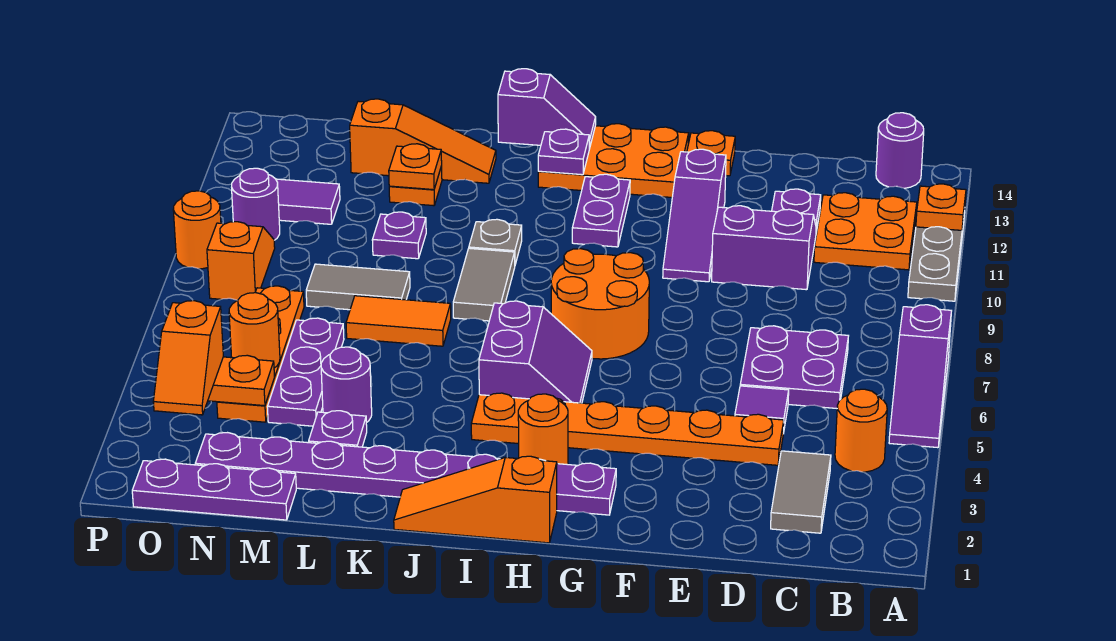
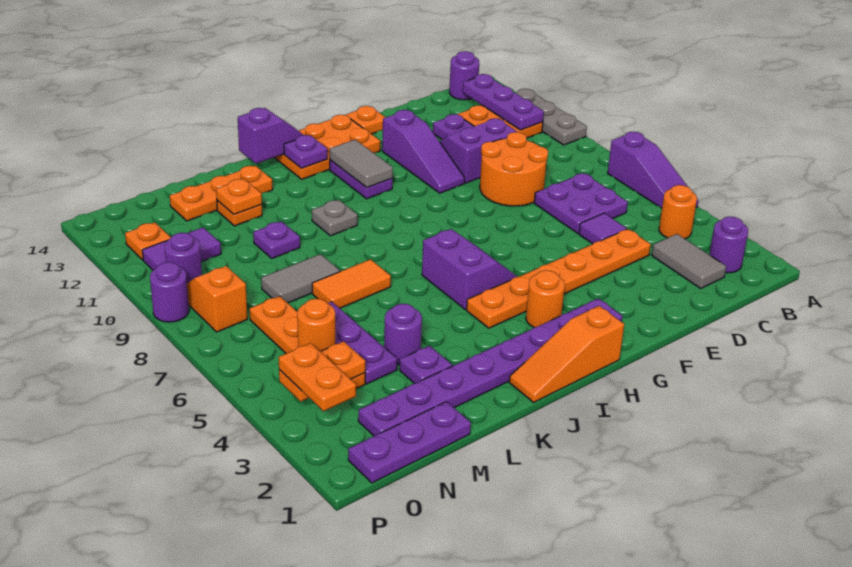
orange 1x1 plate [916,184,966,230] -> orange 1x1 plate moved to [125,222,171,260]
none -> purple 1x1 round brick [709,217,748,273]
none -> purple 1x3 plate [463,74,544,130]
orange 2x2 round brick [551,249,649,359] -> orange 2x2 round brick moved to [480,132,548,206]
grey 1x2 tile [453,248,515,321] -> grey 1x2 tile moved to [330,140,393,188]
orange 1x3 slope [350,99,496,183] -> orange 1x3 plate [170,166,273,221]
orange 1x2 slope [153,301,223,415] -> orange 1x2 plate [279,343,356,411]
orange 1x1 round brick [173,191,221,269] -> purple 1x1 round brick [150,262,189,322]

